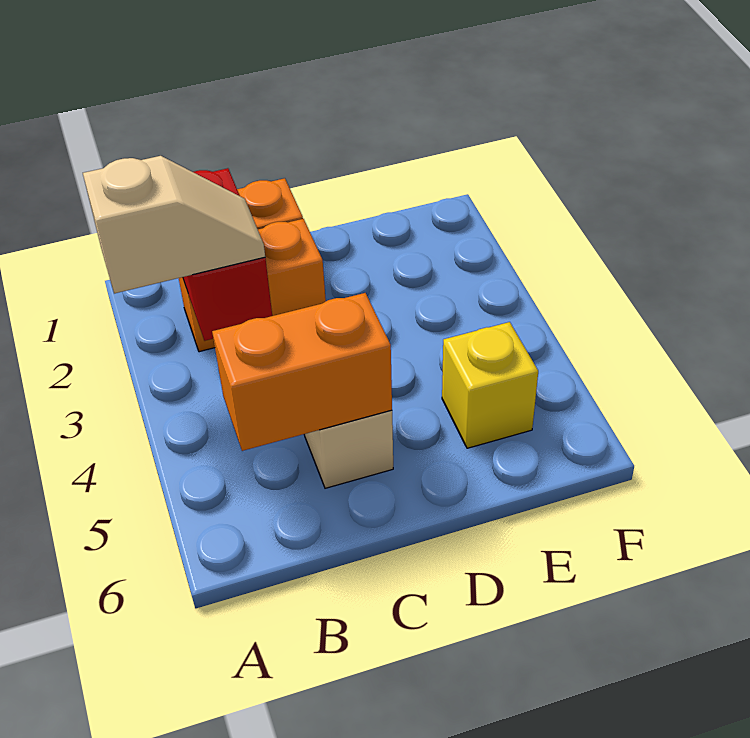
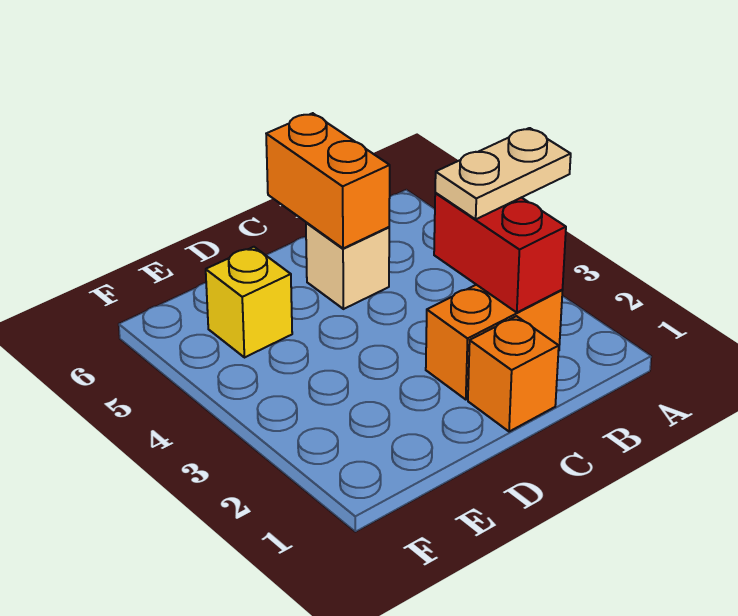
tan 1x2 slope [83,156,265,294] -> tan 1x2 plate [435,128,571,219]
orange 1x2 brick [212,293,392,451] -> orange 1x2 brick turned to [266,113,390,248]

